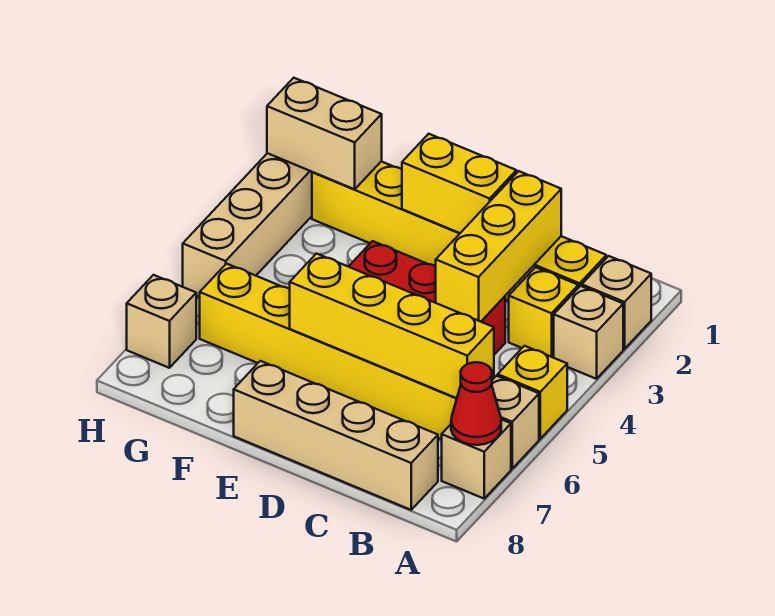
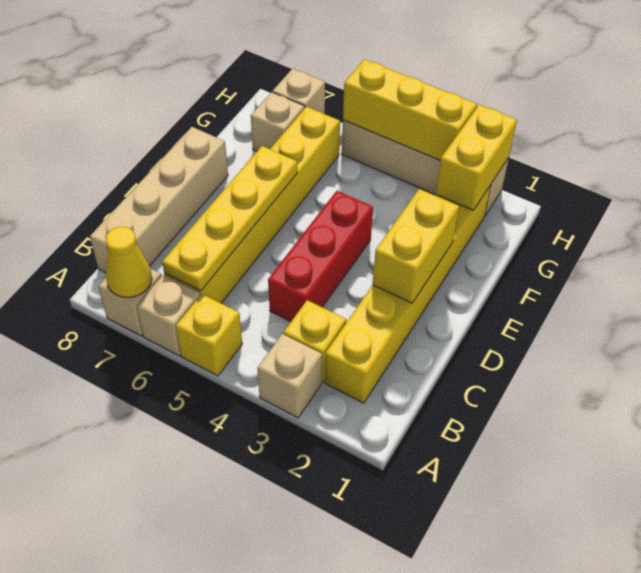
tan 1x1 brick [582,256,651,349] -> tan 1x1 brick moved to [251,92,305,151]
red 1x1 cone [451,362,501,445] -> yellow 1x1 cone [106,227,152,297]
yellow 1x4 brick [290,254,494,398] -> yellow 1x4 plate [162,146,297,291]
yellow 1x3 brick [436,171,561,322] -> yellow 1x3 brick moved to [343,59,477,160]
tan 1x2 brick [267,78,382,189] -> yellow 1x2 brick [436,105,517,210]

